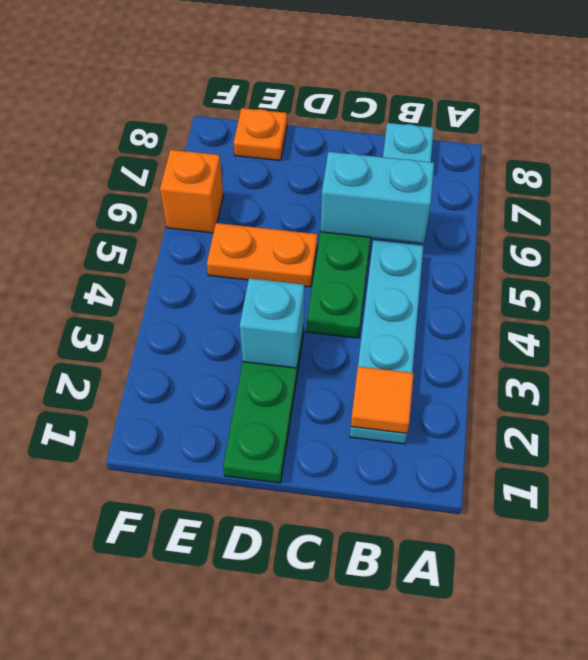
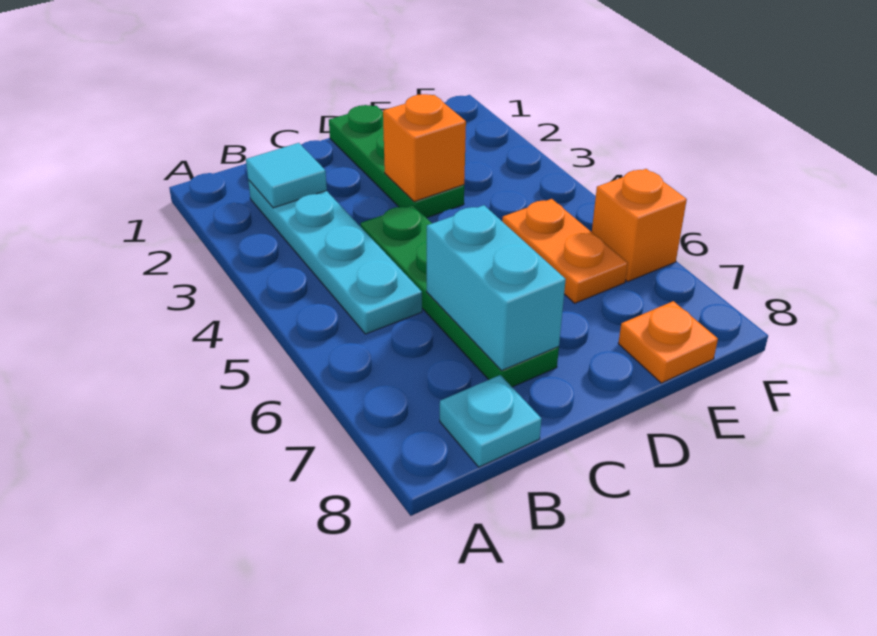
orange 1x1 tile [351,366,414,433] -> cyan 1x1 tile [246,143,327,208]
cyan 1x2 brick [320,152,434,243] -> cyan 1x2 brick turned to [427,205,566,371]
cyan 1x1 brick [240,278,304,368] -> orange 1x1 brick [383,94,466,202]
orange 1x2 plate [207,223,318,287] -> orange 1x2 plate turned to [502,199,628,303]

